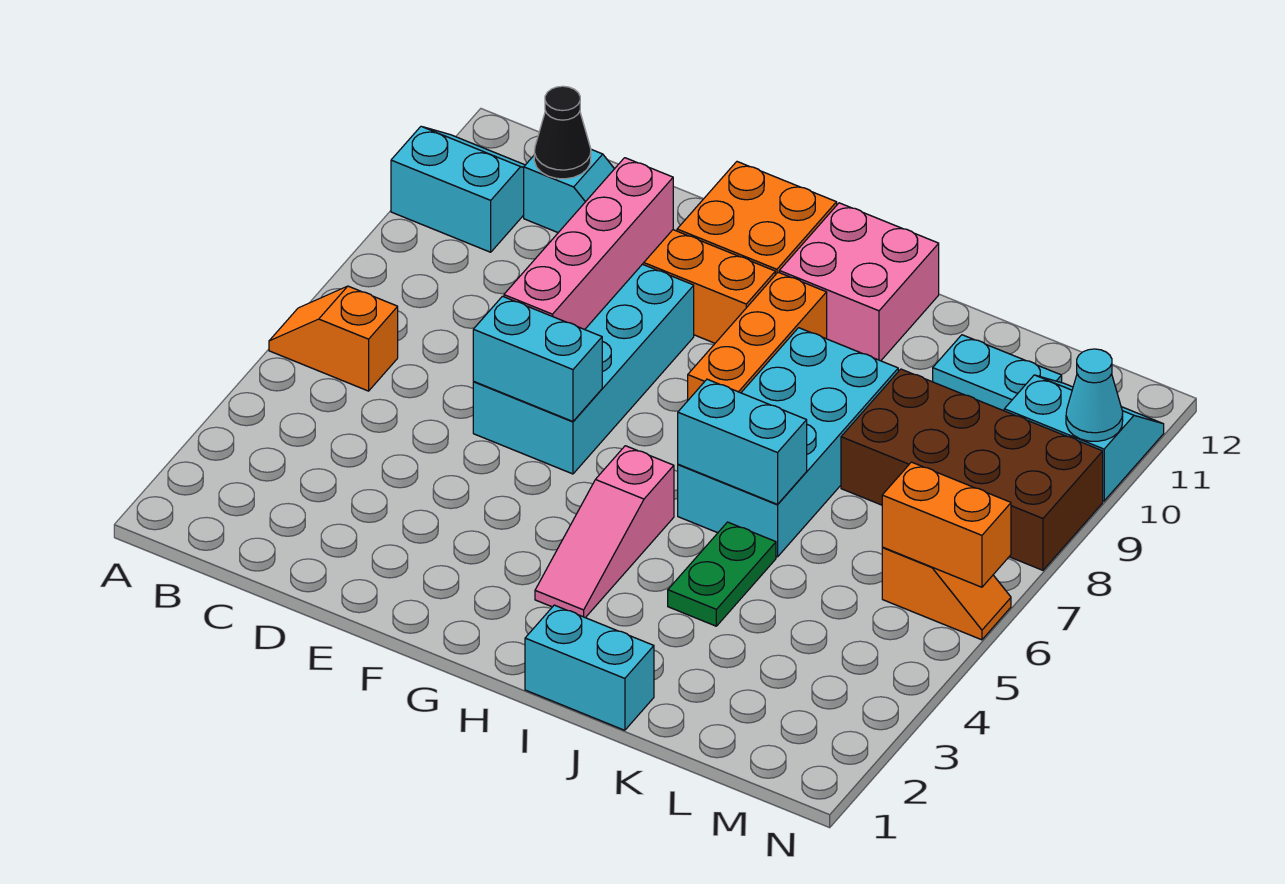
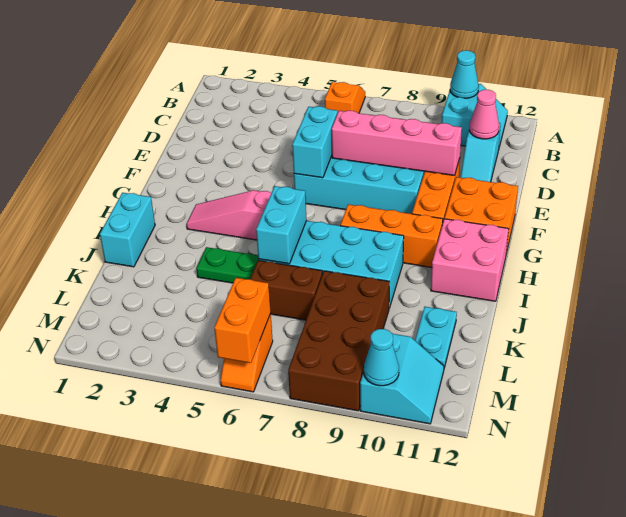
none -> cyan 1x1 cone [450,50,479,98]
black 1x1 cone [534,86,591,179] -> pink 1x1 cone [470,90,499,139]
none -> brown 1x2 brick [250,260,322,320]

